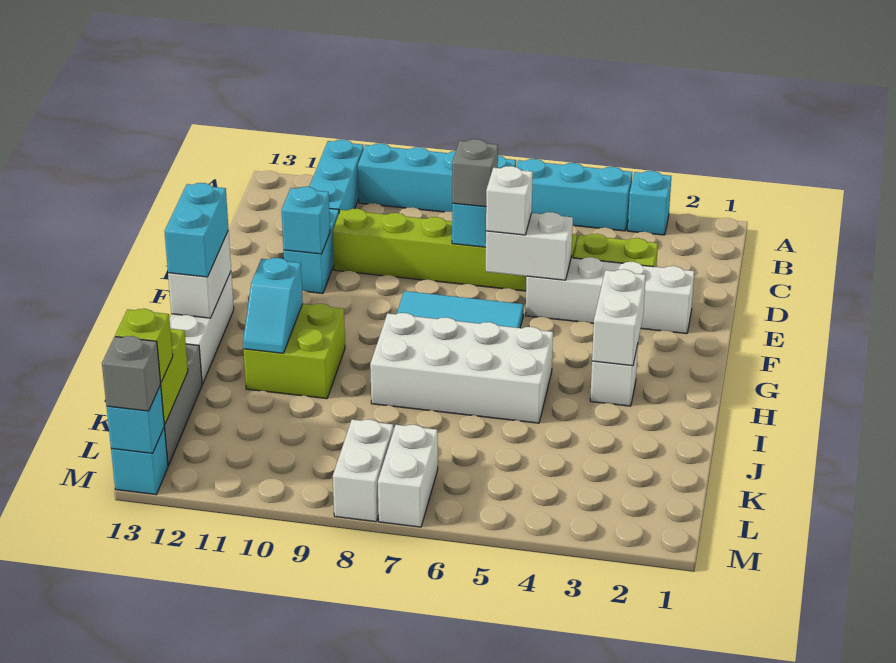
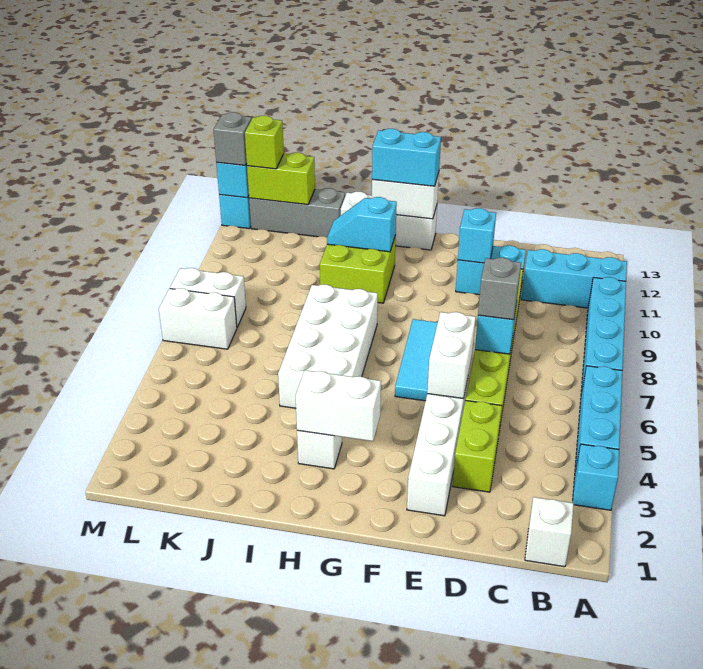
white 1x1 brick [486,166,533,235] -> white 1x1 brick moved to [525,497,574,567]

